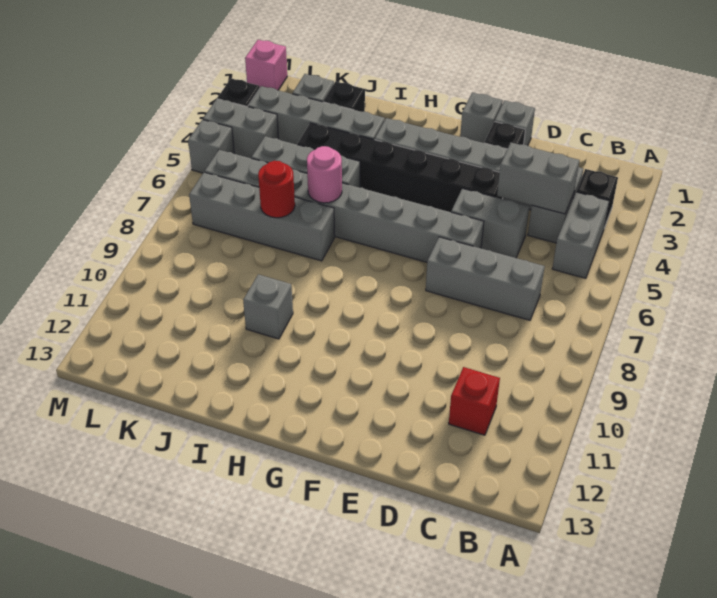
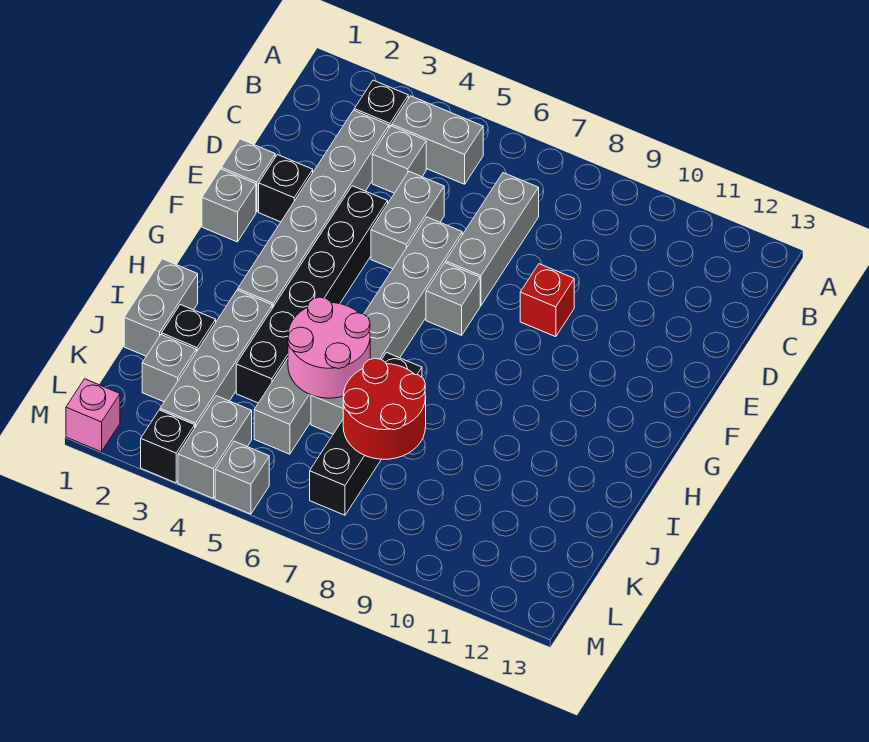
grey 1x2 brick [497,143,580,214] -> grey 1x2 brick moved to [124,259,198,356]
red 1x1 brick [449,367,500,435] -> red 1x1 brick moved to [520,264,574,337]
grey 1x8 brick [205,150,484,262] -> grey 1x6 brick [311,217,462,434]
pink 1x1 round brick [307,146,342,203] -> pink 2x2 round brick [288,297,370,398]
grey 1x4 brick [189,172,335,261] -> black 1x4 brick [310,353,422,515]
grey 1x1 brick [243,274,293,339] -> grey 1x1 brick moved to [426,263,480,335]
red 1x1 round brick [258,161,295,218] -> red 2x2 round brick [343,358,426,459]

